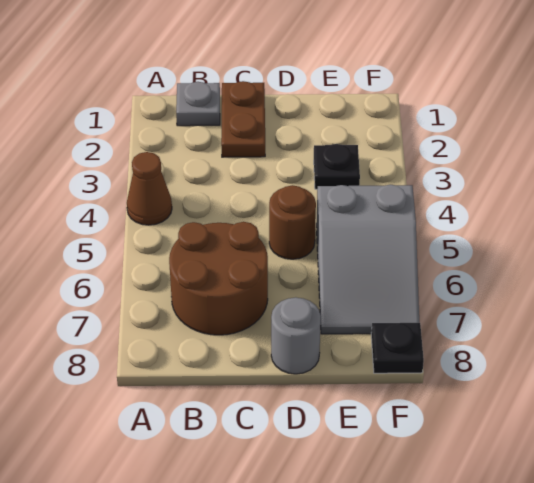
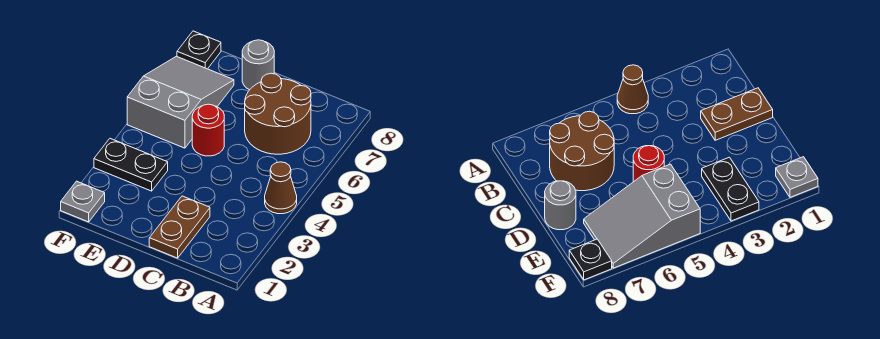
grey 1x1 plate [176,82,220,126] -> grey 1x1 plate moved to [61,181,105,222]
brown 1x1 round brick [269,185,316,259] -> red 1x1 round brick [192,104,224,156]
black 1x1 plate [314,144,360,189] -> black 1x2 plate [94,139,168,191]

